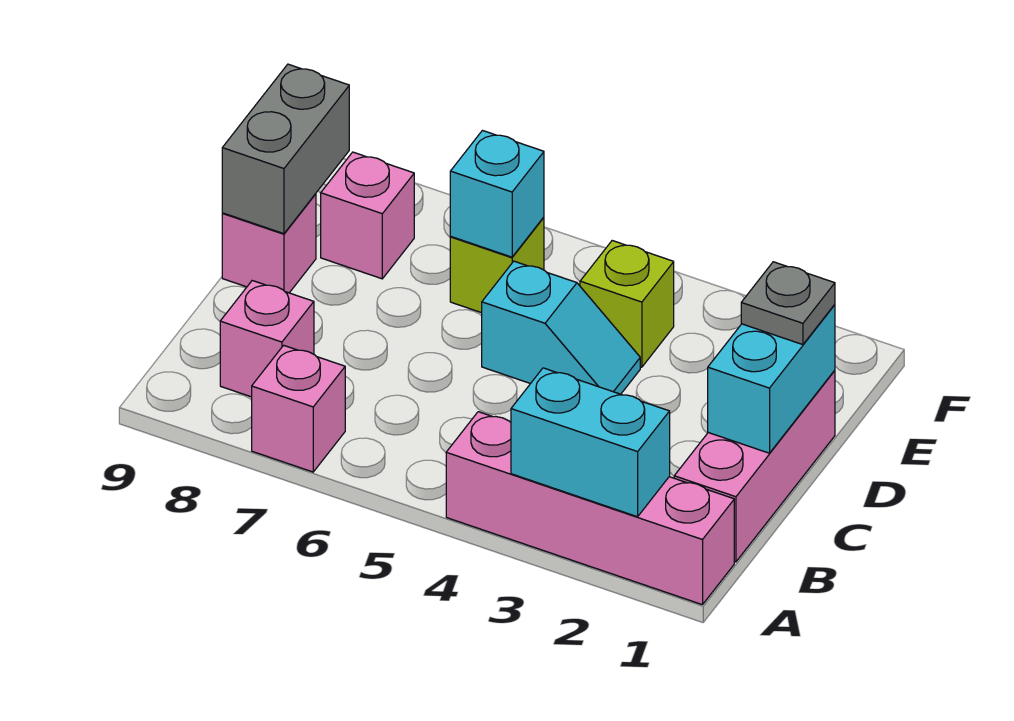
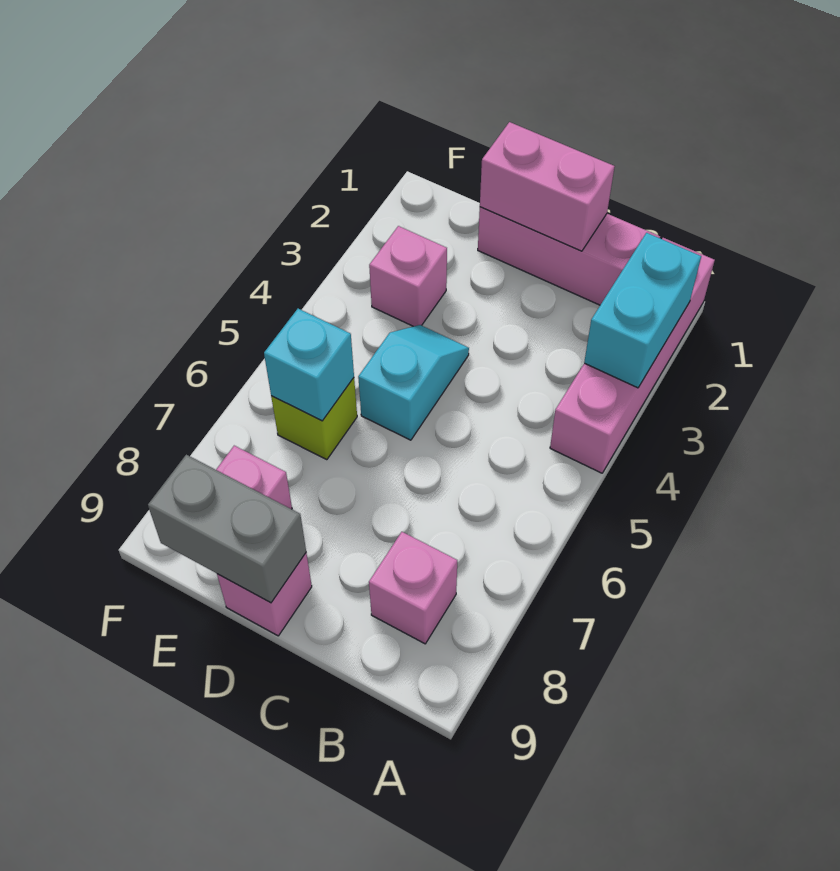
pink 1x1 brick [252,345,345,472] -> pink 1x1 brick moved to [369,226,447,326]
cyan 1x2 brick [708,305,835,453] -> pink 1x2 brick [480,122,615,251]
grey 1x1 plate [741,262,835,345] -> none
lime 1x1 brick [580,241,674,367] -> none

